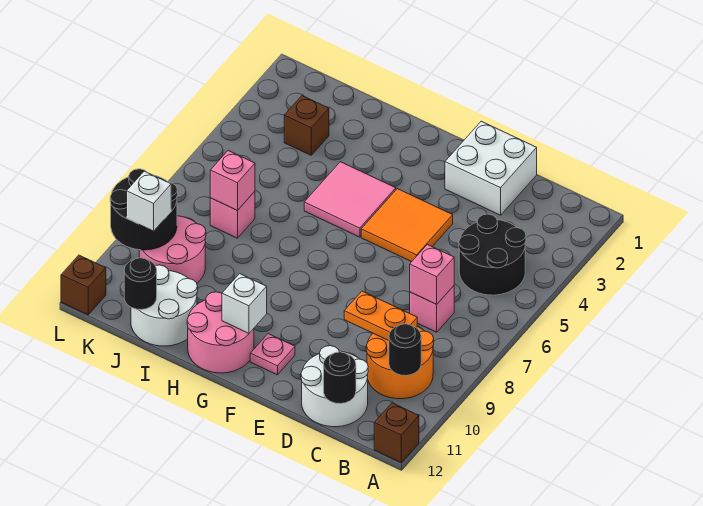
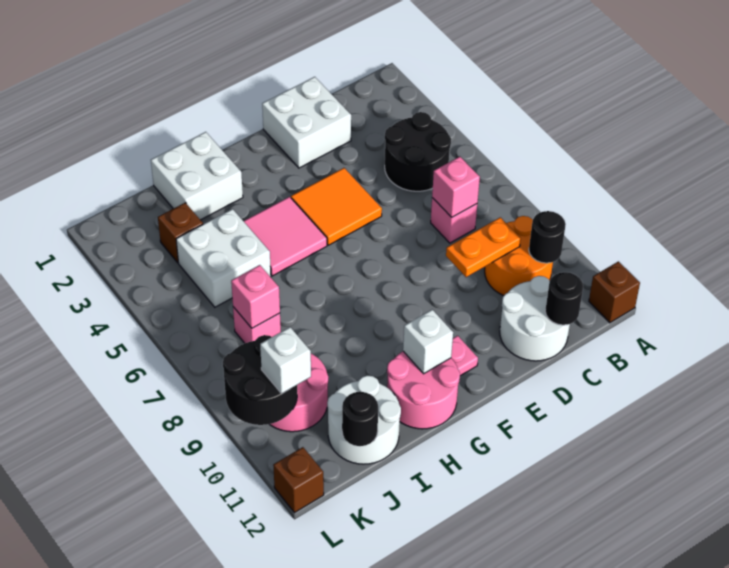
none -> white 2x2 brick [151,132,243,220]
none -> white 2x2 brick [176,209,271,307]

